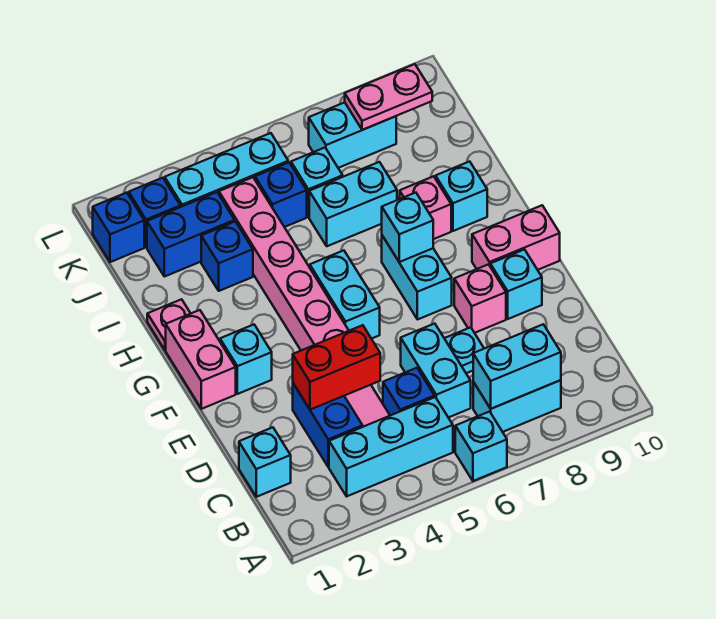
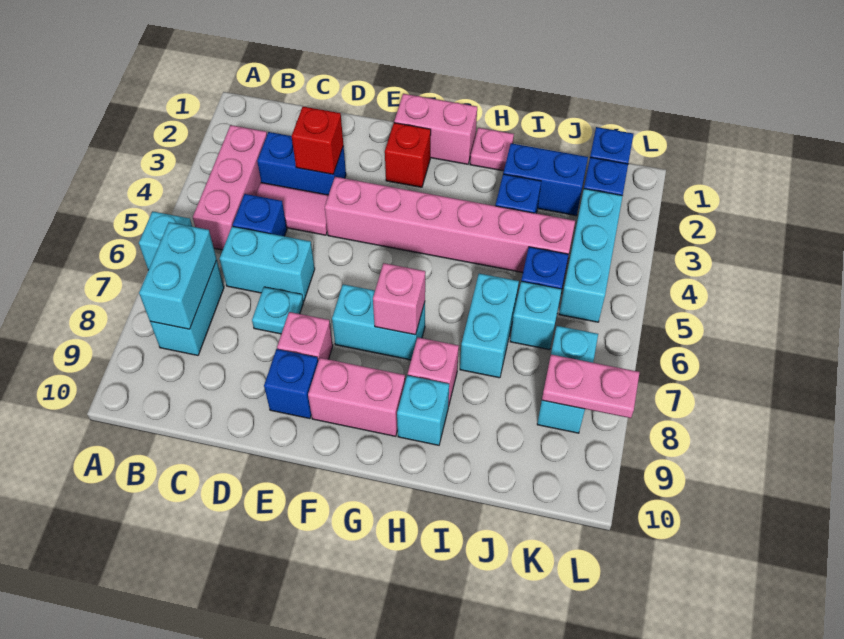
cyan 1x3 brick [329,397,453,496] -> pink 1x3 brick [193,125,267,250]
cyan 1x1 brick [239,427,291,497] -> none
red 1x2 brick [293,325,380,410] -> red 1x1 brick [292,107,343,174]
cyan 1x1 brick [490,250,542,319] -> blue 1x1 brick [264,349,318,419]
cyan 1x1 brick [220,325,272,394] -> red 1x1 brick [385,123,431,187]
cyan 1x2 brick [310,250,380,339] -> none
pink 1x2 brick [472,205,560,270] -> pink 1x2 brick turned to [308,358,405,436]
cyan 1x1 brick [382,193,433,262] -> pink 1x1 brick [373,263,425,335]
blue 1x2 brick [147,192,235,277] -> blue 1x2 brick turned to [503,143,588,216]
pink 1x2 plate [345,64,432,130] -> pink 1x2 plate turned to [542,355,640,418]

